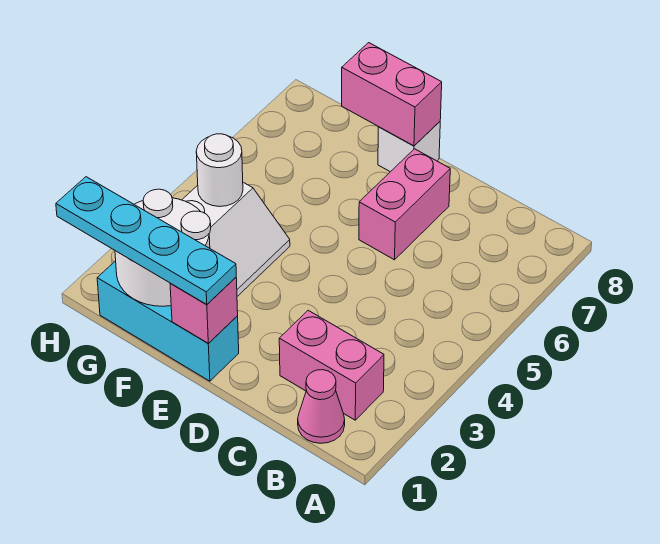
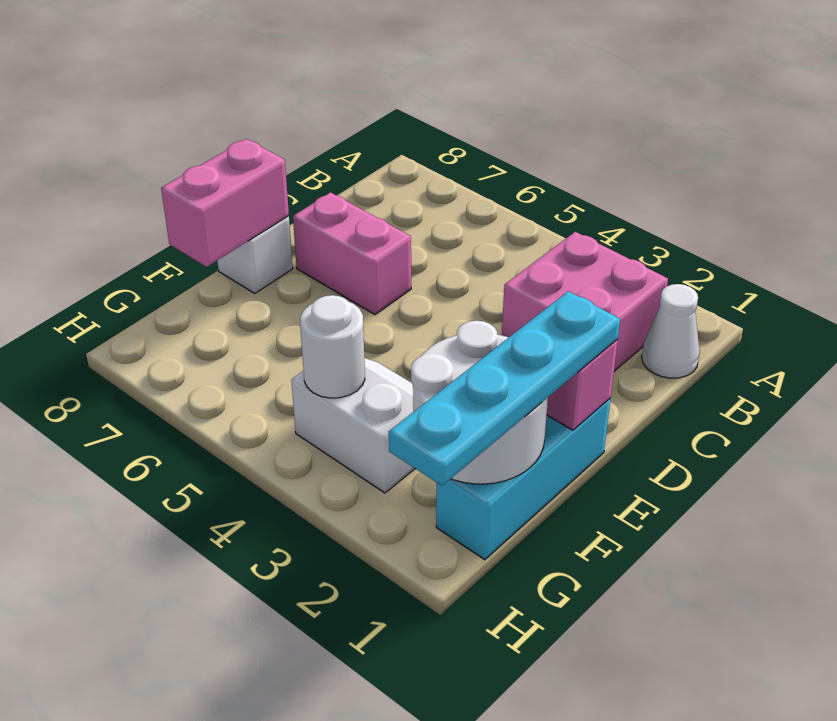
pink 1x1 cone [298,370,345,443] -> white 1x1 cone [642,284,700,378]
pink 1x2 brick [279,310,384,420] -> pink 2x2 brick [502,232,668,371]

